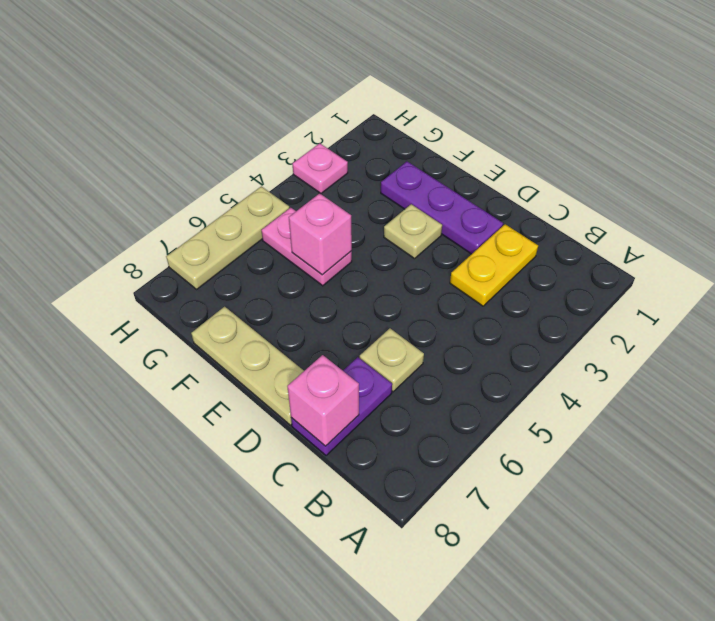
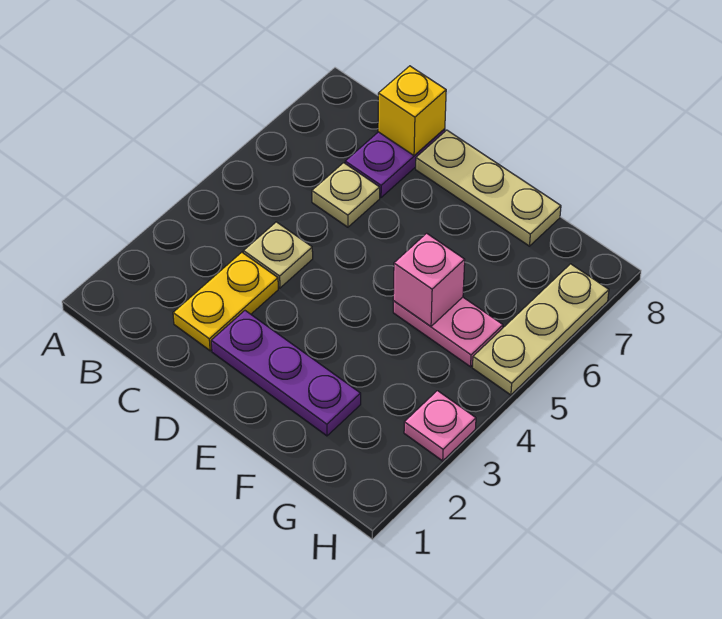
pink 1x1 brick [287,355,359,446] -> yellow 1x1 brick [378,66,446,156]
tan 1x1 plate [384,204,442,259] -> tan 1x1 plate moved to [244,222,313,288]

